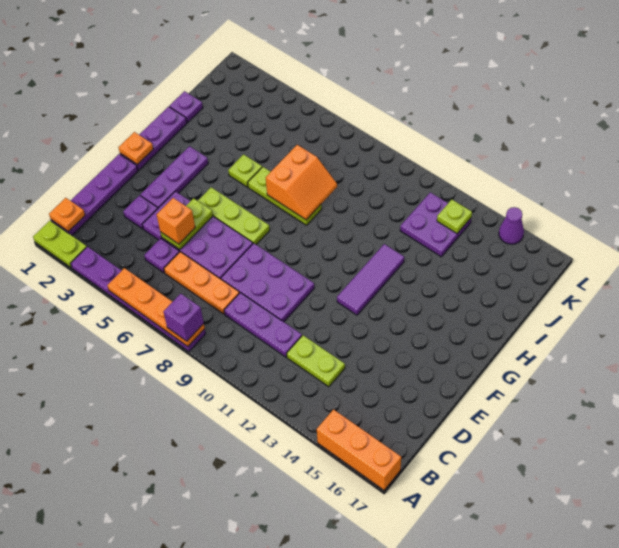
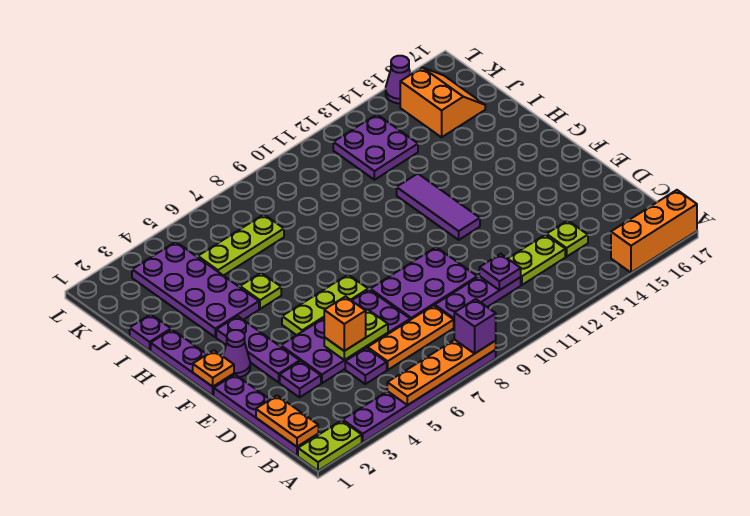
orange 1x1 plate [49,198,85,232] -> orange 1x2 plate [256,396,318,447]
none -> purple 1x1 plate [479,254,521,290]
lime 1x2 plate [160,198,213,250] -> lime 1x2 plate turned to [324,310,388,360]
none -> purple 1x1 cone [223,330,250,377]
none -> purple 2x4 plate [132,242,259,337]
lime 1x3 plate [248,167,322,225] -> lime 1x3 plate moved to [198,214,284,276]
orange 2x2 slope [266,145,337,220] -> orange 2x2 slope moved to [400,68,485,137]
lime 1x1 plate [437,200,472,233] -> lime 1x1 plate moved to [547,221,588,257]

